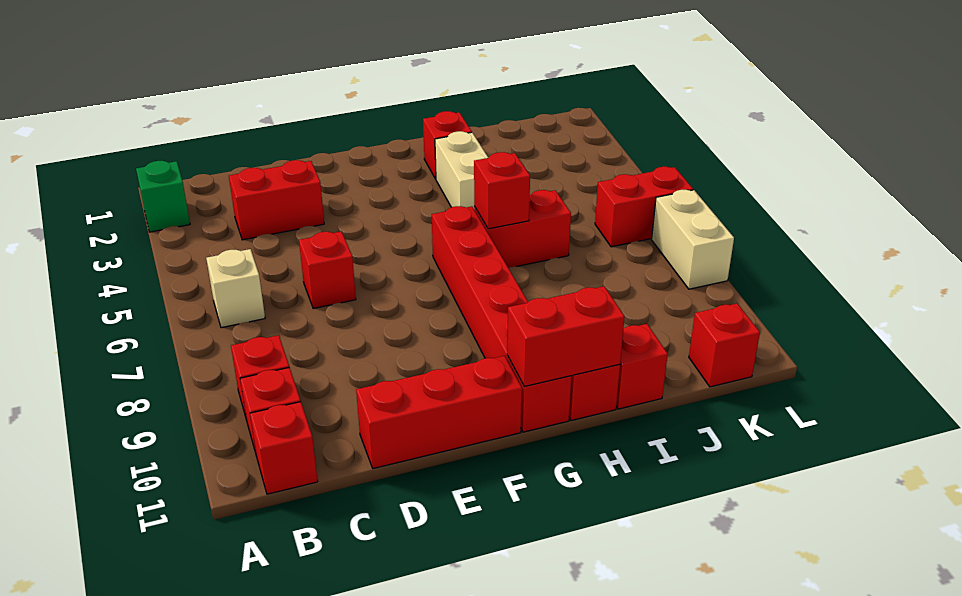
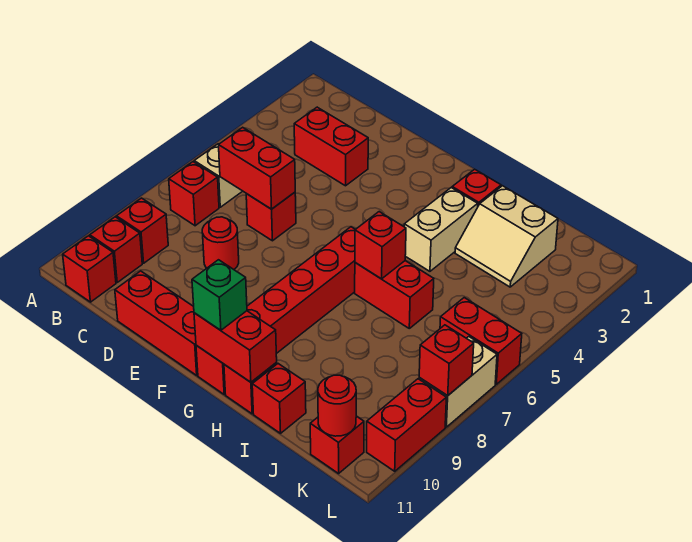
green 1x1 brick [136,161,190,232] -> green 1x1 brick moved to [192,260,247,330]
none -> red 1x1 brick [169,162,219,226]
none -> red 1x2 brick [219,127,295,209]
none -> red 1x1 round brick [202,217,239,269]
none -> tan 2x2 slope [455,186,558,287]
none -> red 1x1 round brick [318,375,356,436]
none -> red 1x1 brick [419,325,474,396]
none -> red 1x2 brick [367,379,446,471]

